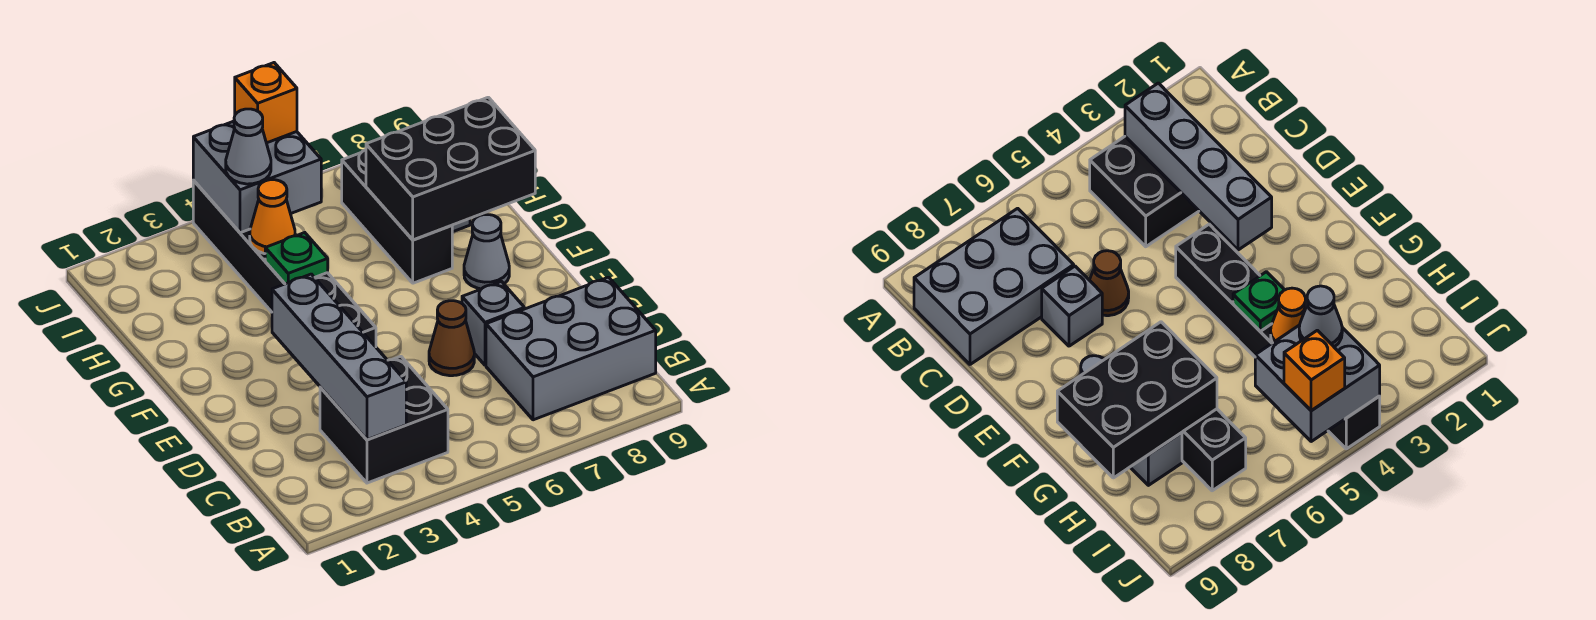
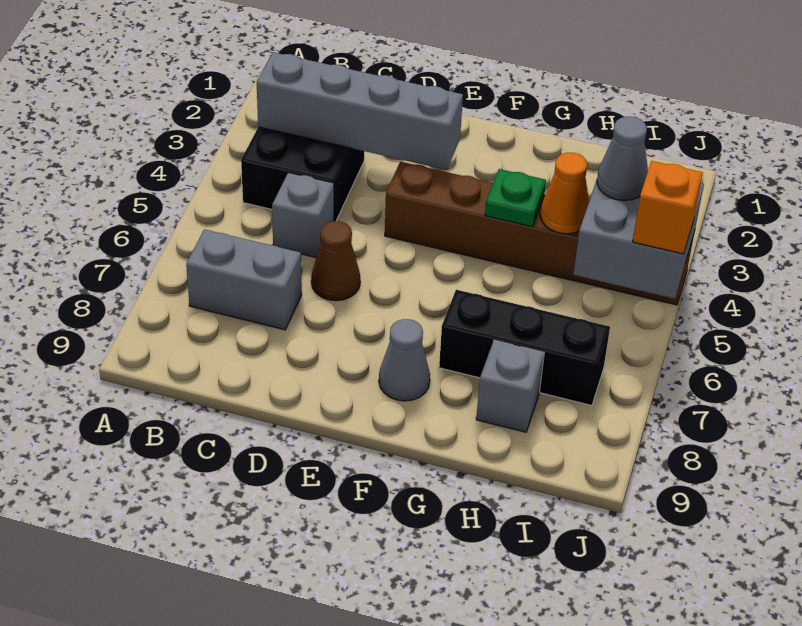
grey 2x3 brick [486,277,656,420] -> grey 1x2 brick [186,229,302,330]
grey 1x1 brick [462,282,524,365] -> grey 1x1 brick moved to [272,172,334,258]
black 1x6 brick [193,180,376,347] -> brown 1x6 brick [385,162,694,305]
black 2x3 brick [366,97,535,240] -> none

